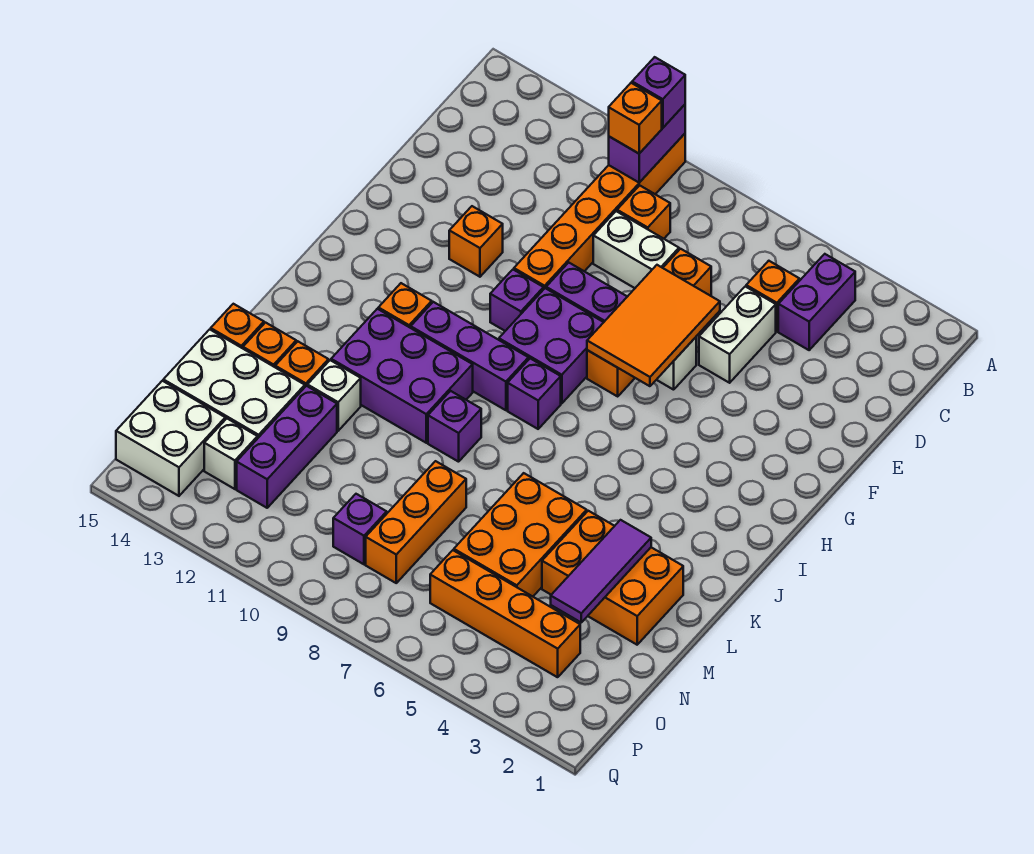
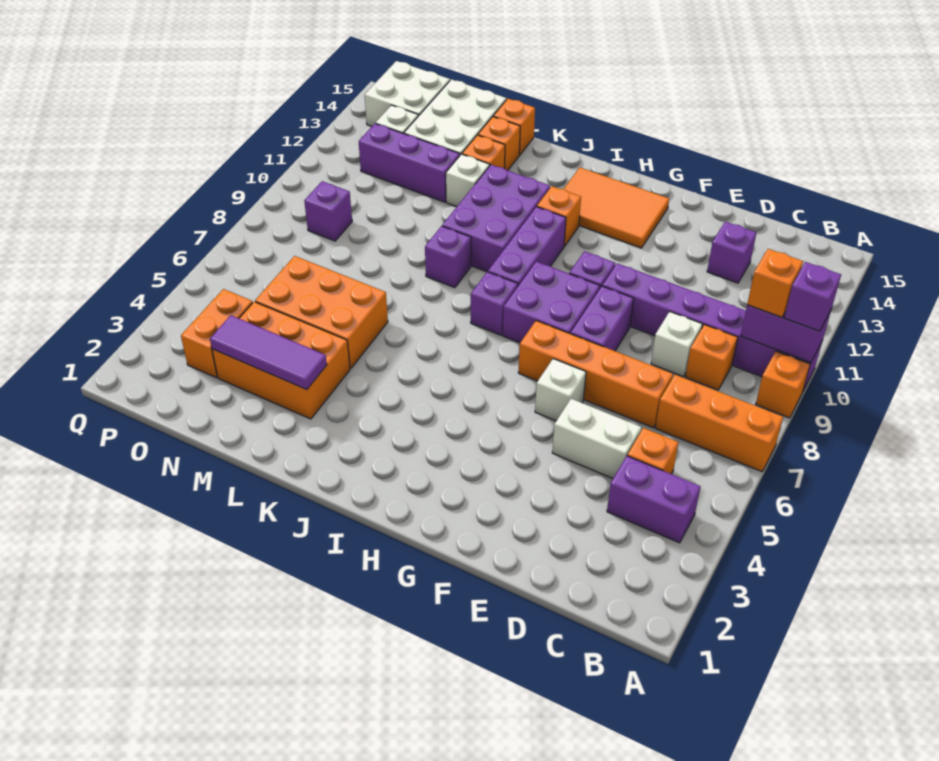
orange 1x6 brick [514,134,685,289] -> purple 1x6 brick [602,263,822,391]
white 1x2 brick [593,211,679,288] -> white 1x1 brick [651,312,702,377]
none -> purple 1x1 brick [707,222,756,283]
orange 2x3 tile [587,265,720,386] -> orange 2x3 tile moved to [564,168,669,248]
orange 1x1 brick [449,206,503,277] -> orange 1x1 brick moved to [756,351,810,418]
orange 2x3 brick [542,511,683,645] -> orange 2x3 brick turned to [212,302,350,419]
orange 1x3 brick [366,461,466,583] -> orange 1x3 brick moved to [655,375,783,472]
orange 1x4 brick [430,550,580,677] -> orange 1x2 brick [181,289,253,378]

